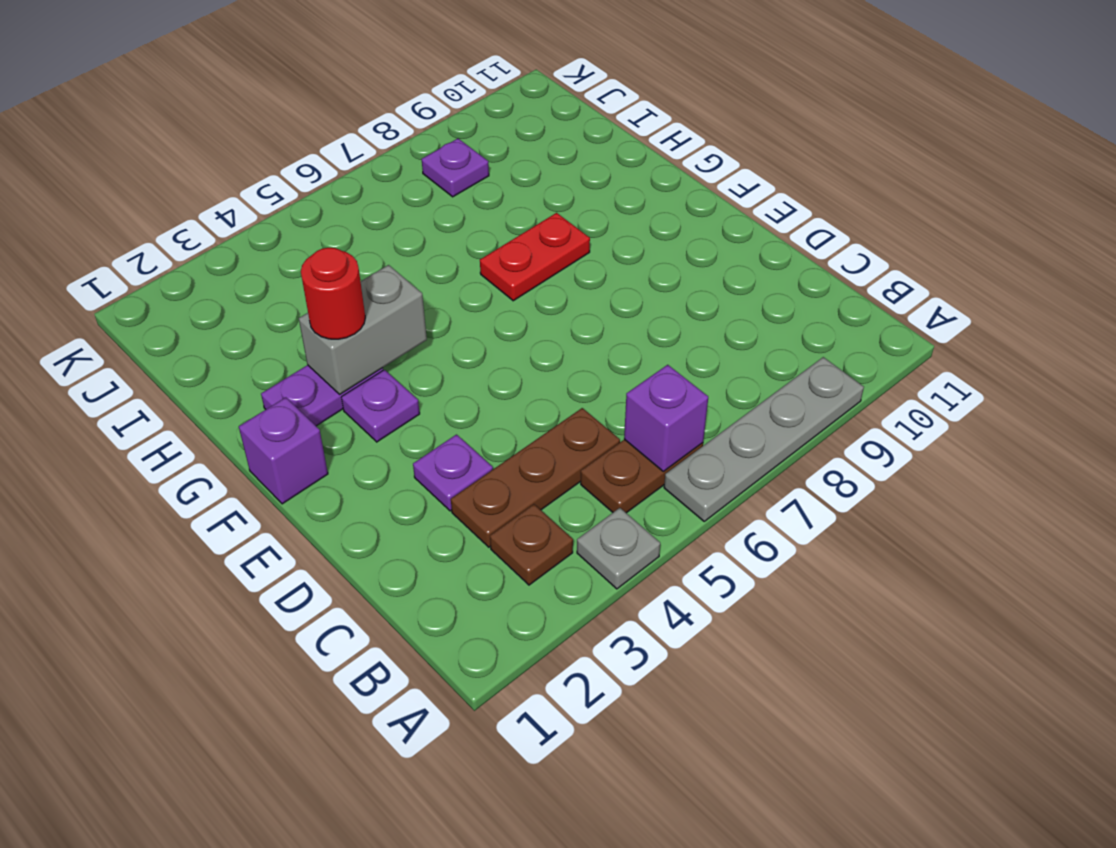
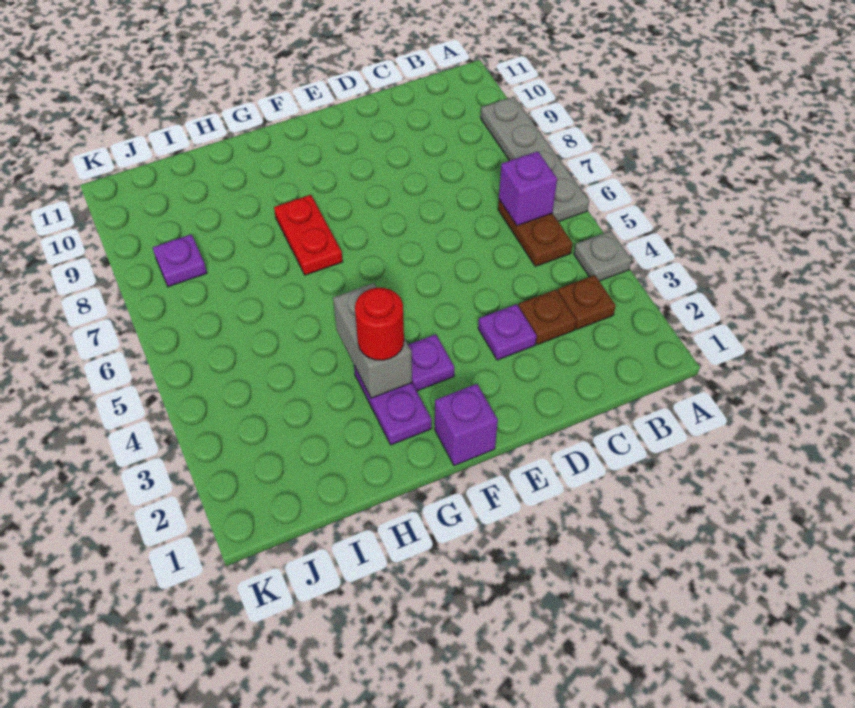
brown 1x3 plate [451,408,620,547] -> brown 1x1 plate [518,290,576,345]

